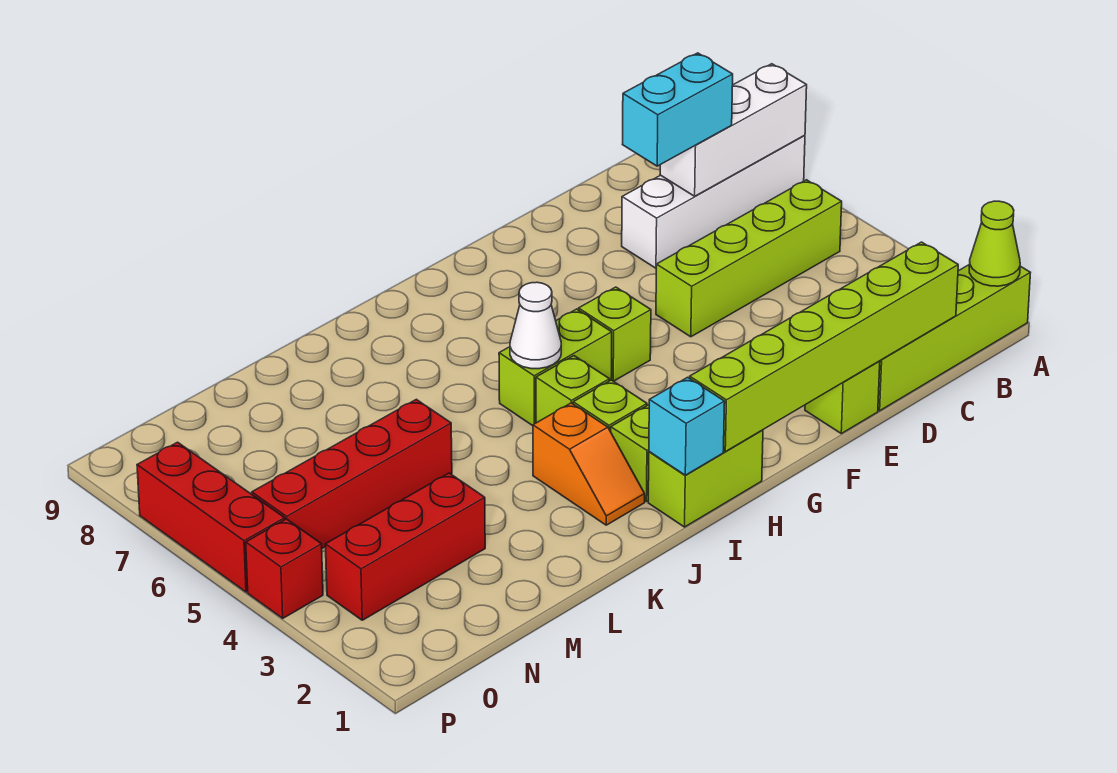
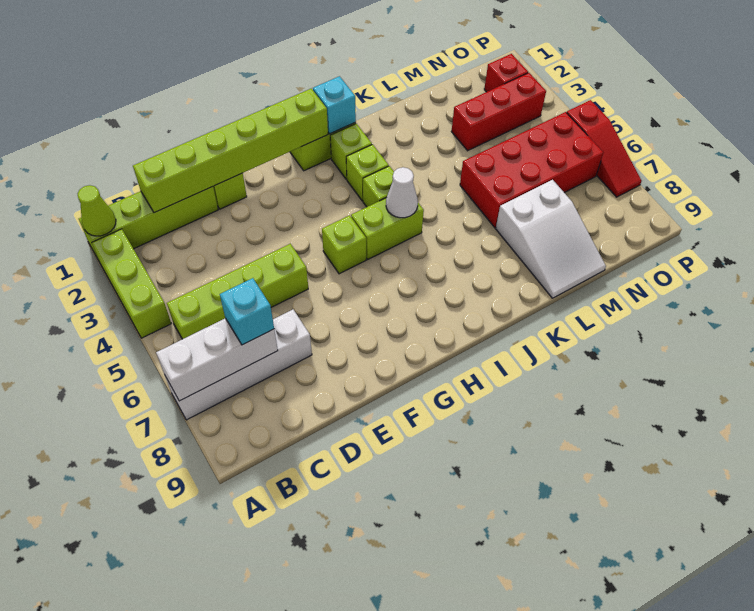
none -> lime 1x3 brick [92,229,171,338]
cyan 1x2 brick [622,53,733,166] -> cyan 1x1 brick [220,278,274,345]
orange 1x2 slope [533,403,645,525] -> none
red 1x4 brick [252,399,452,548] -> red 2x4 brick [460,112,603,228]
none -> white 2x3 slope [496,180,606,298]
red 1x1 brick [246,519,323,618] -> red 1x1 brick moved to [484,54,528,92]
red 1x3 brick [137,442,285,592] -> red 1x3 slope [567,100,642,197]

